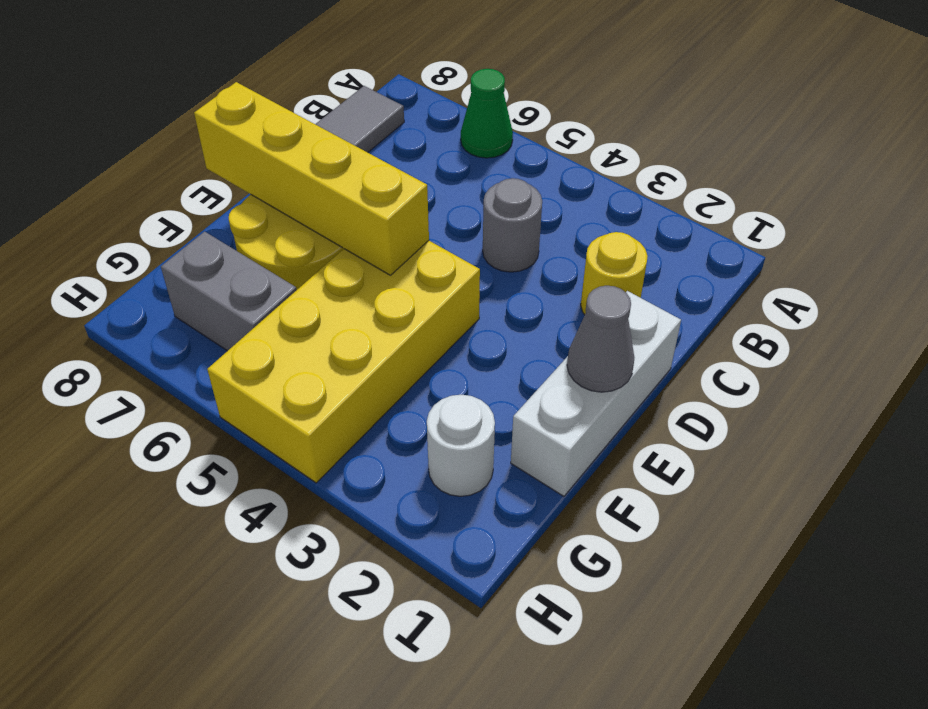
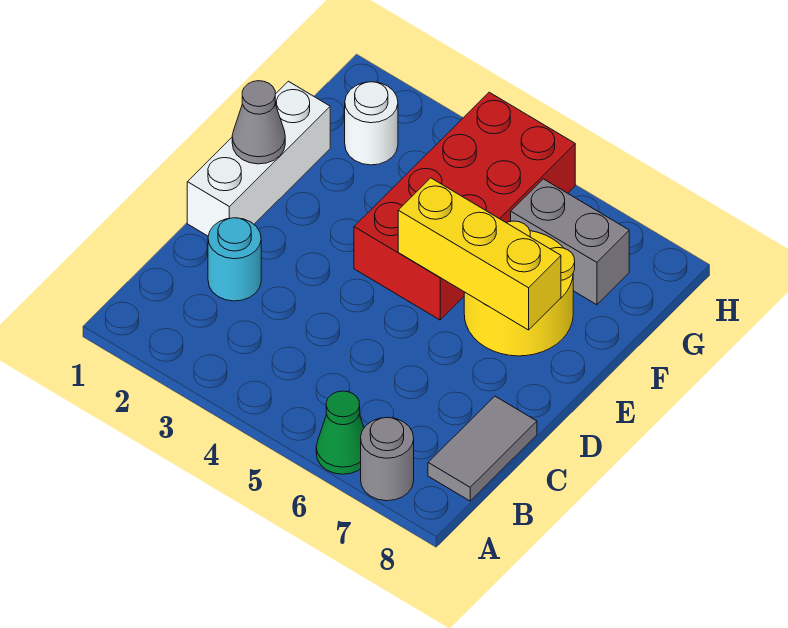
yellow 1x1 round brick [581,232,648,315] -> cyan 1x1 round brick [208,218,261,301]
grey 1x1 round brick [483,178,542,272] -> grey 1x1 round brick moved to [361,418,414,501]
yellow 2x4 brick [207,241,480,483] -> red 2x4 brick [354,92,575,320]
yellow 1x4 brick [194,82,429,275] -> yellow 1x3 brick [398,178,561,330]

